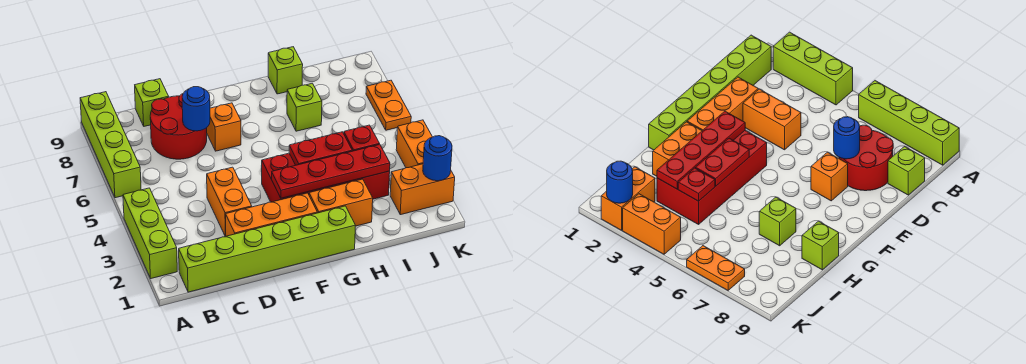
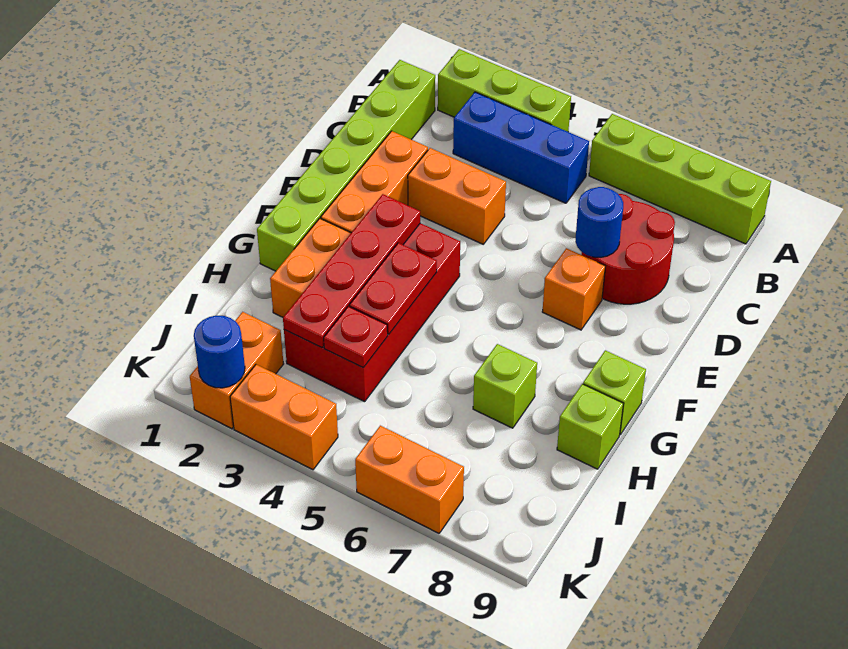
none -> blue 1x3 brick [453,92,589,203]
lime 1x1 brick [135,79,169,126] -> lime 1x1 brick moved to [583,350,646,435]
orange 1x2 plate [366,80,411,130] -> orange 1x2 brick [355,426,464,533]

